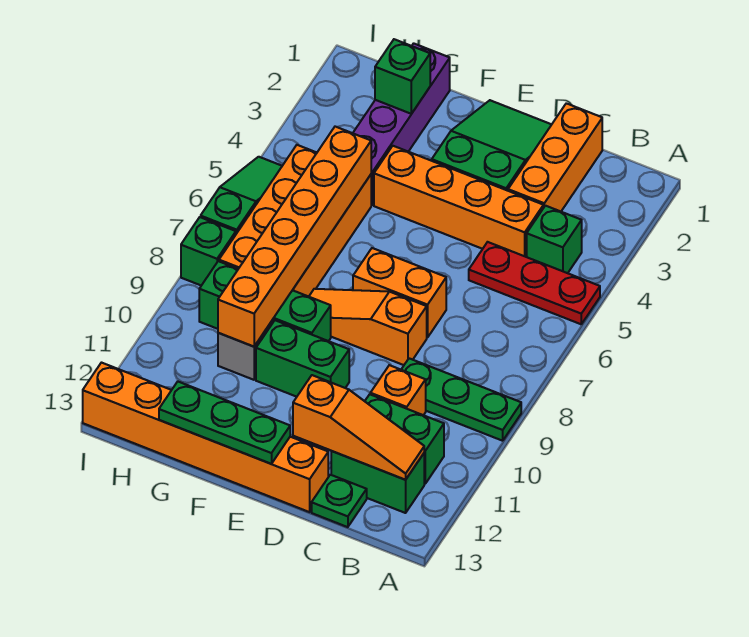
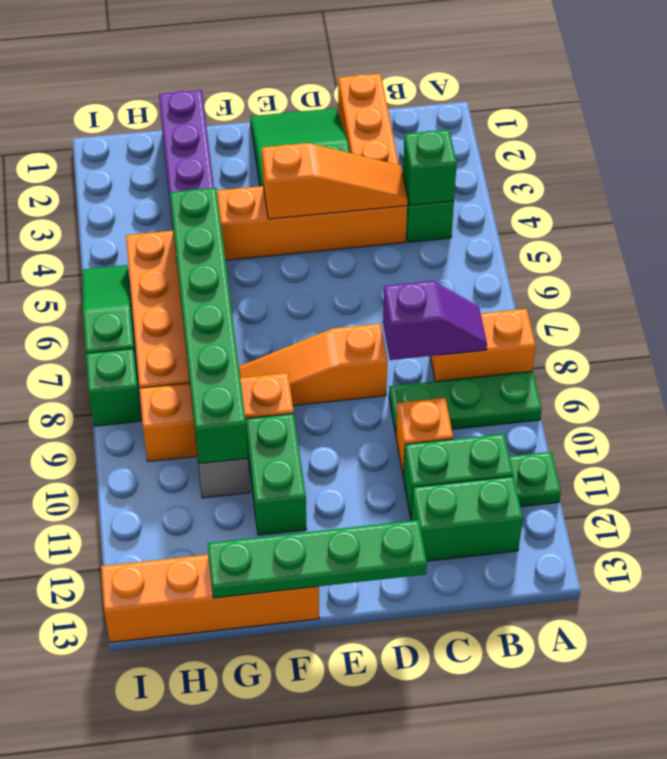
red 1x3 plate [469,242,600,324] -> none
none -> purple 1x2 slope [383,281,487,360]
orange 1x3 slope [293,375,424,480] -> orange 1x3 slope moved to [262,143,408,219]
green 1x1 plate [312,475,367,527] -> green 1x1 plate moved to [509,452,561,507]
orange 1x2 brick [353,248,446,338] -> orange 1x2 brick moved to [430,309,536,381]
orange 1x6 brick [83,363,328,512] -> orange 1x4 brick [101,554,319,642]
green 1x2 brick [256,320,349,397] -> green 1x2 brick turned to [246,414,307,535]
green 1x3 plate [159,382,290,464] -> green 1x4 plate [207,520,427,598]
green 1x3 brick [199,261,331,341] -> orange 1x3 brick [140,373,294,462]
green 1x1 brick [375,39,430,114] -> green 1x1 brick moved to [403,130,457,205]
orange 1x6 brick [218,127,371,347] -> green 1x6 brick [170,188,248,464]

